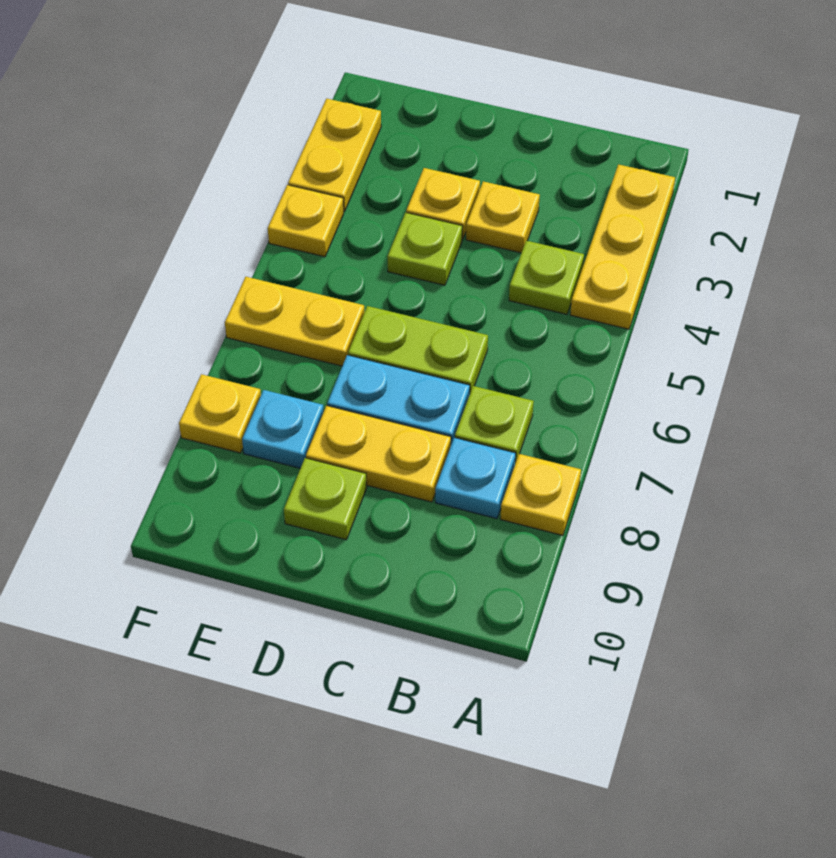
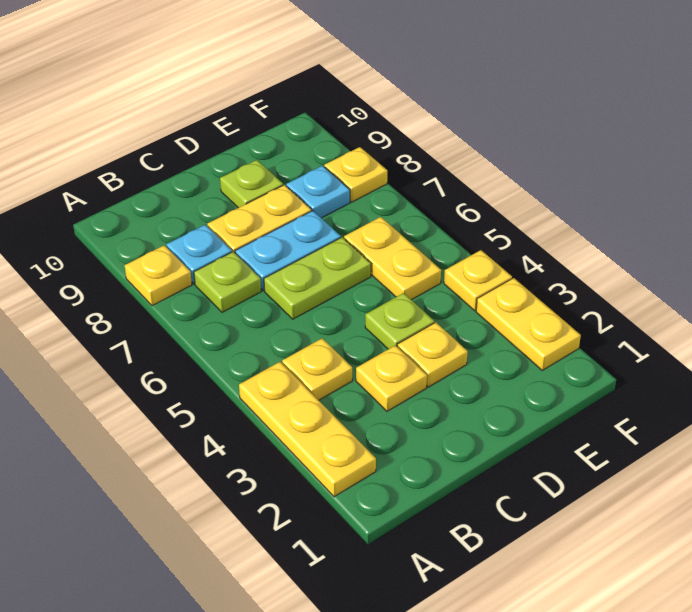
lime 1x1 plate [509,241,584,314] -> yellow 1x1 plate [282,338,352,400]
yellow 1x2 plate [225,277,364,366] -> yellow 1x2 plate turned to [344,217,441,300]

